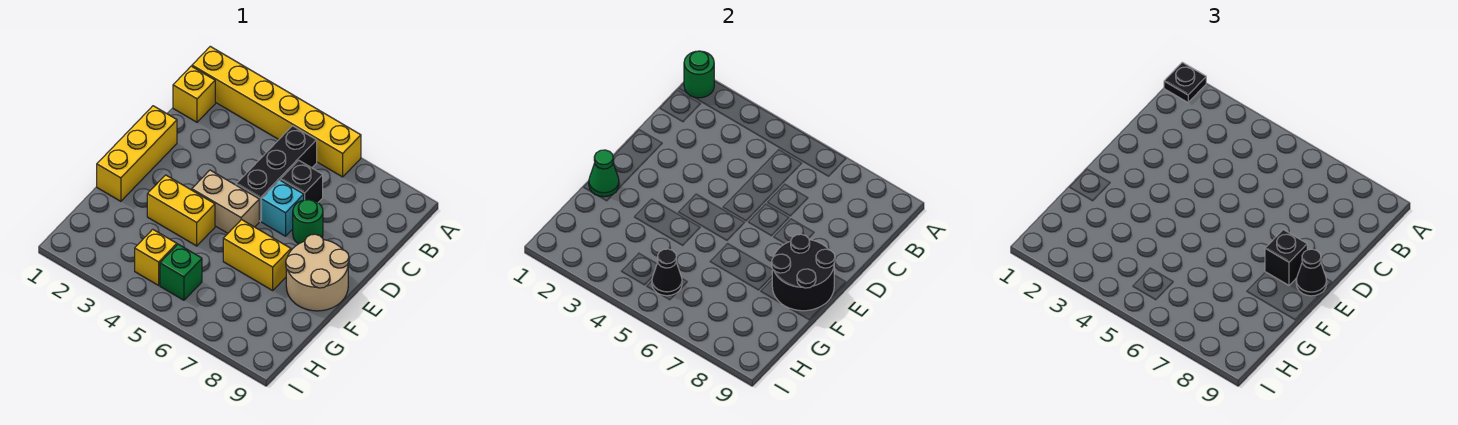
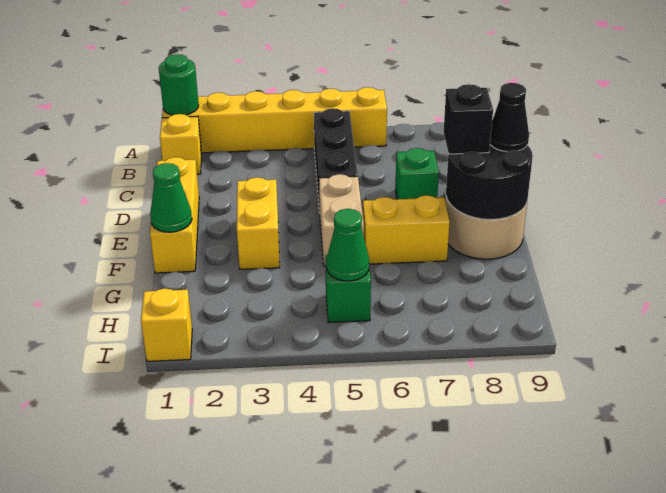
black 1x1 plate [1164,62,1206,102] -> none
black 1x1 brick [281,160,323,202] -> none
cyan 1x1 brick [261,180,304,236] -> none
green 1x1 round brick [293,200,323,244] -> green 1x1 brick [395,148,439,199]
tan 1x2 brick [192,170,259,233] -> tan 1x2 brick turned to [319,174,364,266]
yellow 1x2 brick [147,175,215,246] -> yellow 1x2 brick turned to [237,177,280,269]
yellow 1x1 brick [135,229,177,285] -> yellow 1x1 brick moved to [141,288,192,361]
black 1x1 cone [652,249,682,296] -> green 1x1 cone [326,209,369,281]

